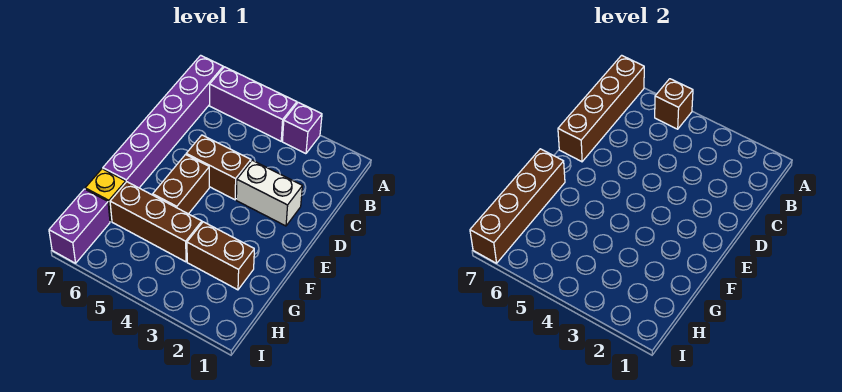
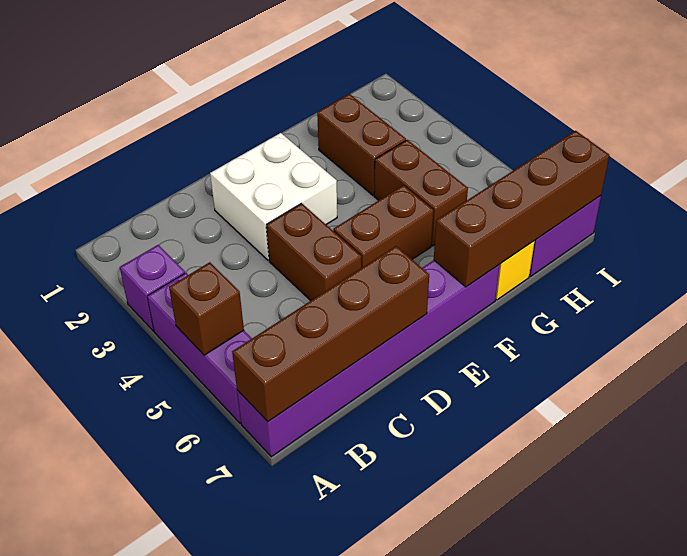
white 1x2 brick [236,160,302,226] -> white 2x2 brick [210,133,337,260]
brown 1x3 brick [110,182,202,262] -> brown 1x2 brick [374,140,468,246]

